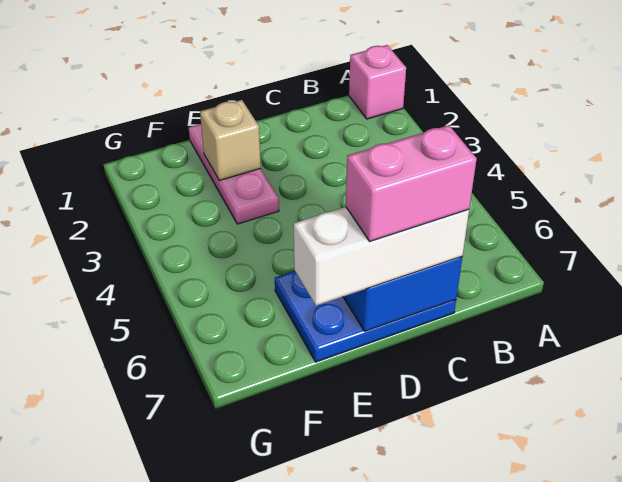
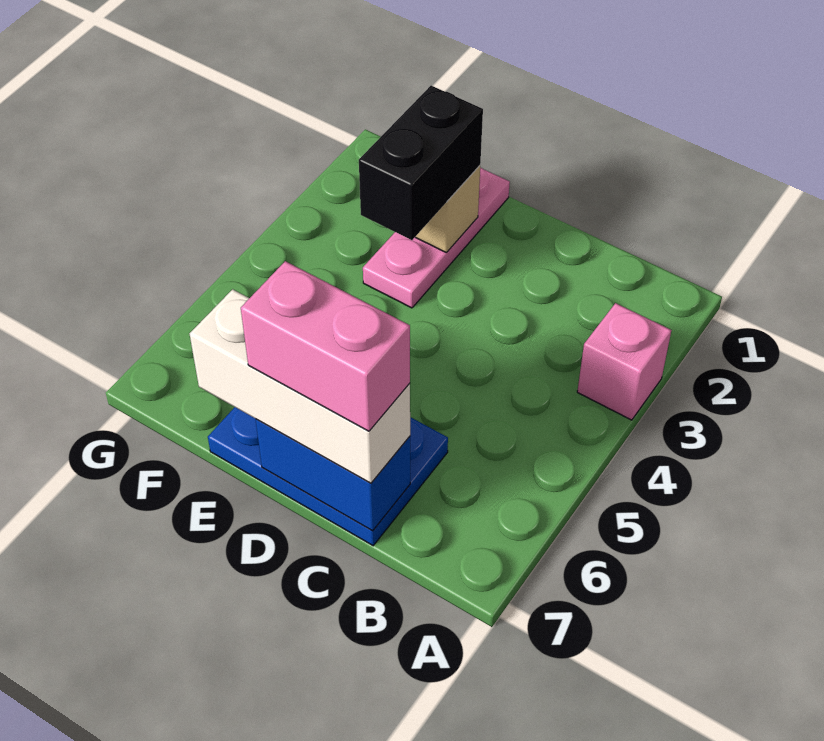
pink 1x1 brick [349,45,406,119] -> pink 1x1 brick moved to [577,303,671,420]
none -> black 1x2 brick [359,86,483,240]

